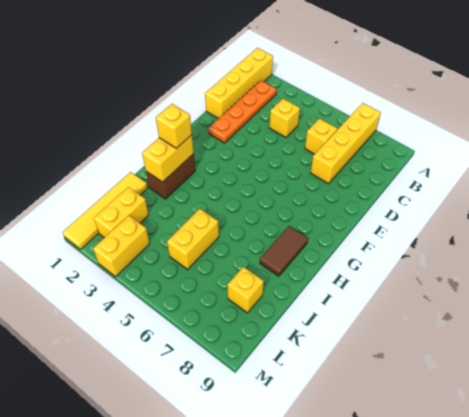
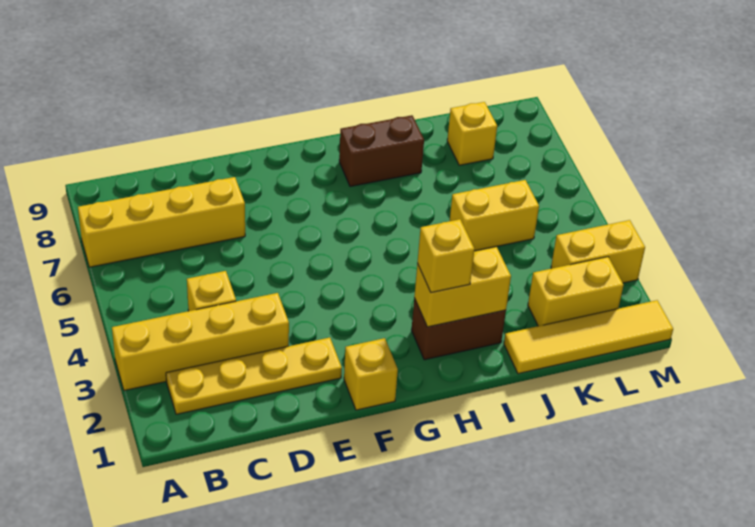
yellow 1x4 brick [205,48,273,119] -> yellow 1x4 brick moved to [112,293,289,391]
orange 1x4 plate [208,80,277,143] -> yellow 1x4 plate [166,338,342,414]
yellow 1x1 brick [305,119,337,154] -> yellow 1x1 brick moved to [344,338,398,410]
brown 1x2 tile [260,226,308,276] -> brown 1x2 brick [339,115,424,186]

